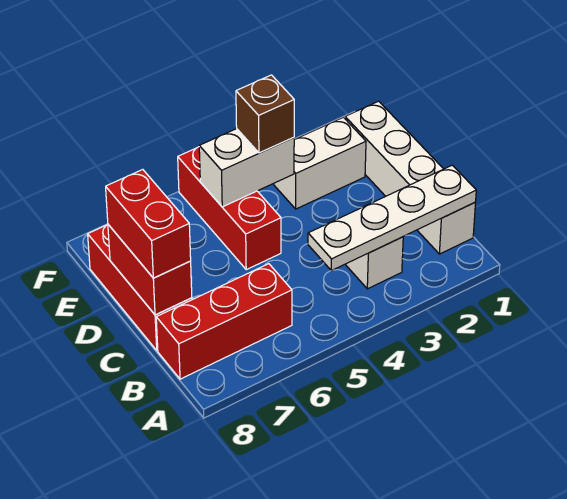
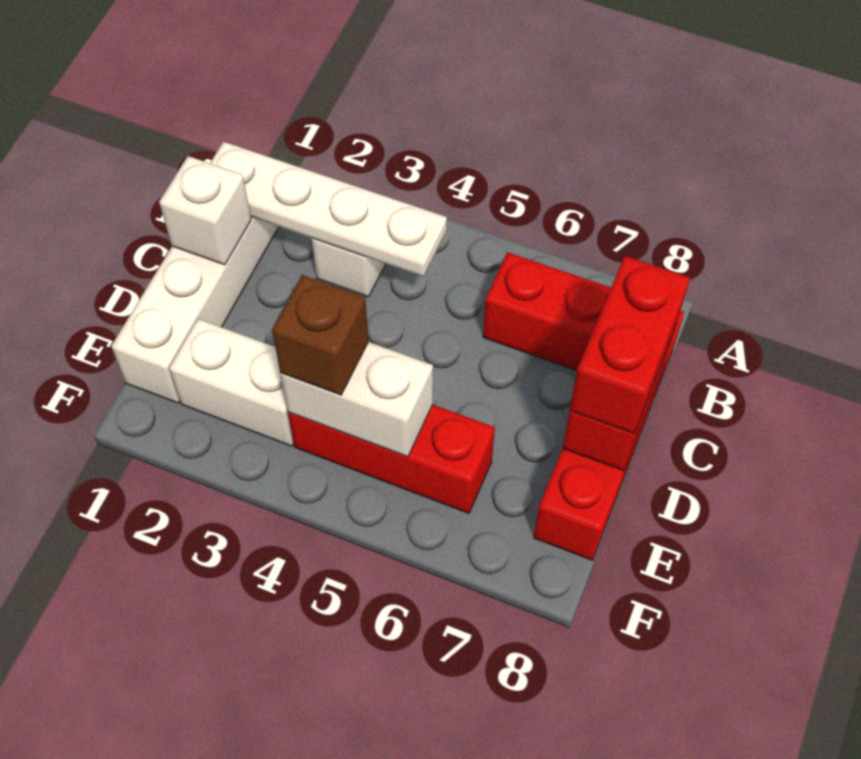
none -> white 1x1 brick [159,156,251,265]
red 1x3 brick [178,147,281,270] -> red 1x3 brick turned to [288,405,495,513]

